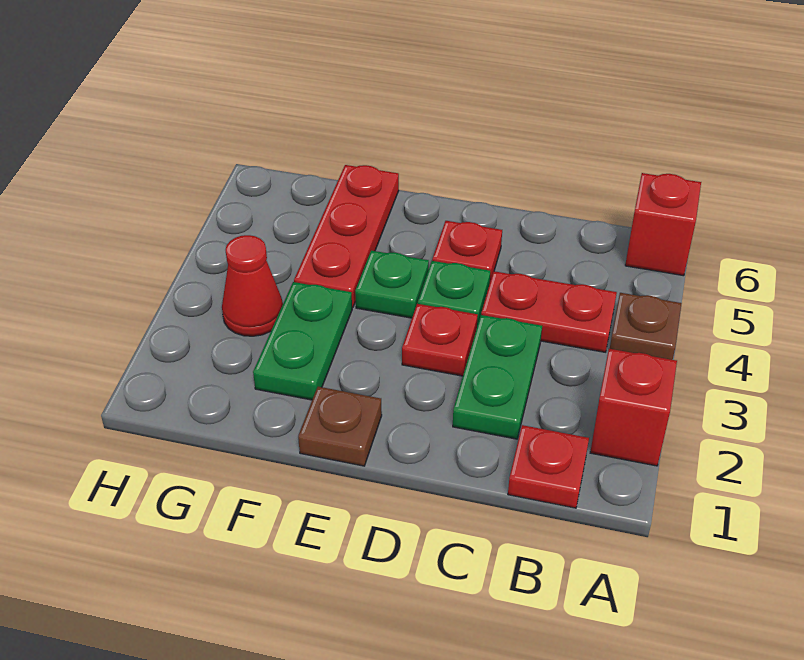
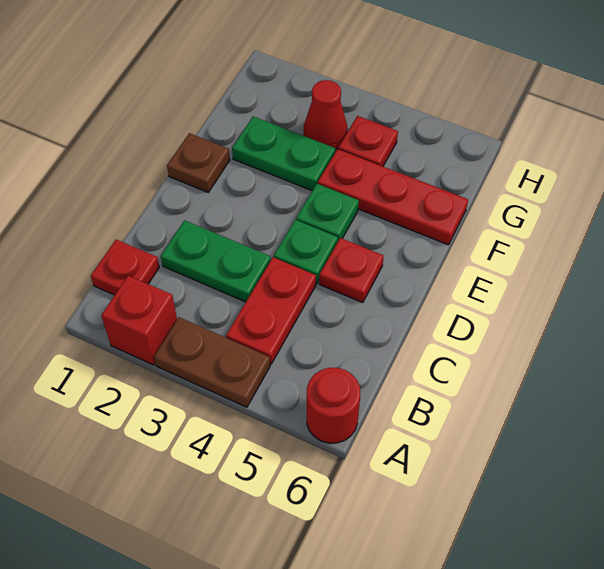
brown 1x1 plate [610,293,682,360] -> brown 1x2 plate [154,317,270,407]
red 1x1 brick [625,173,701,276] -> red 1x1 round brick [307,368,360,443]
red 1x1 plate [402,304,478,376] -> red 1x1 plate moved to [338,116,398,166]

